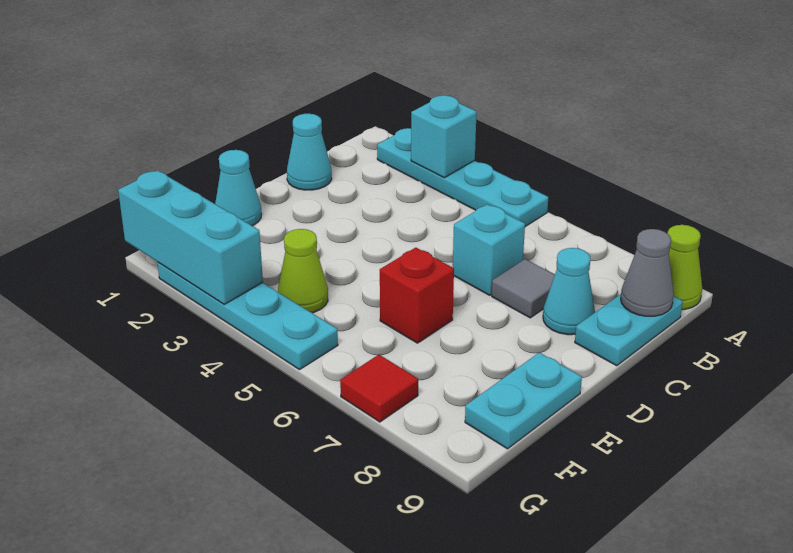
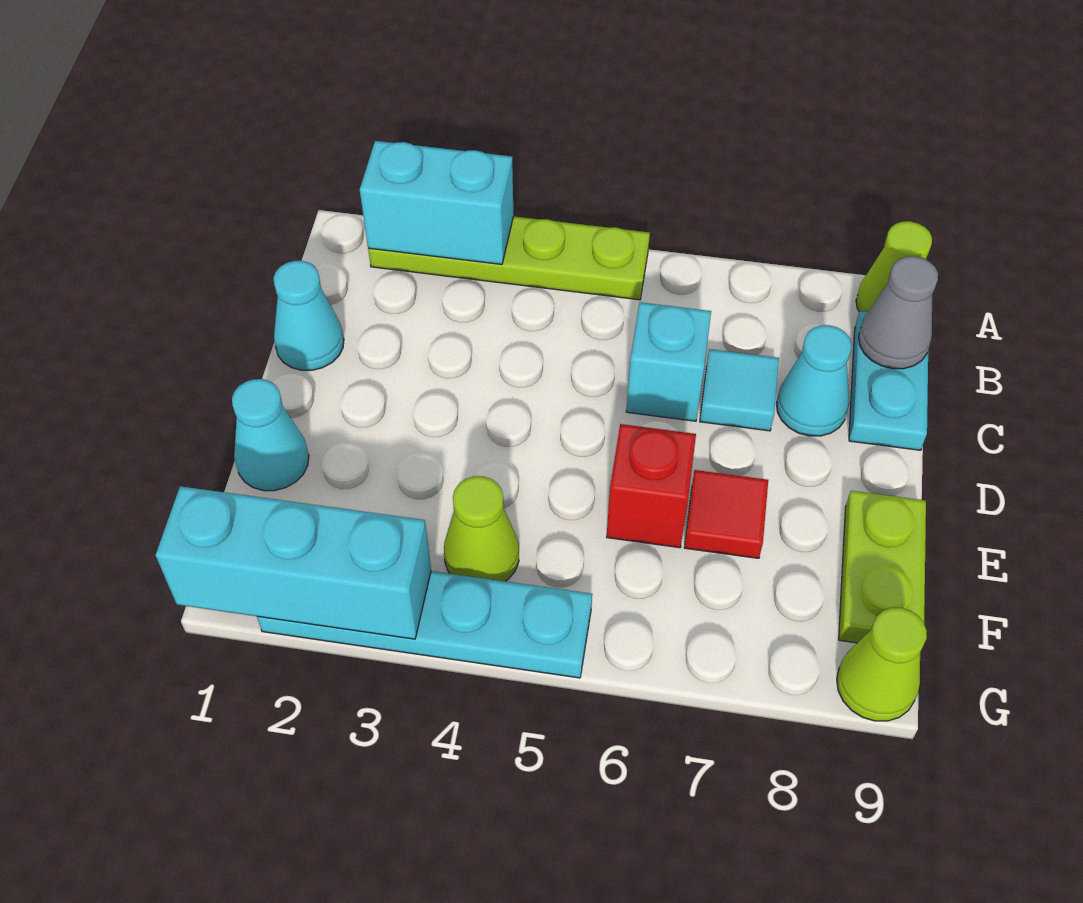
cyan 1x4 plate [377,128,548,227] -> lime 1x4 plate [368,216,650,300]
cyan 1x1 brick [411,95,477,178] -> cyan 1x2 brick [360,141,514,264]
grey 1x1 tile [492,259,555,318] -> cyan 1x1 tile [700,349,779,431]
cyan 1x2 plate [465,353,582,449] -> lime 1x2 plate [839,491,926,643]
red 1x1 tile [340,355,418,422] -> red 1x1 tile moved to [684,470,768,558]
none -> lime 1x1 cone [837,608,927,721]

